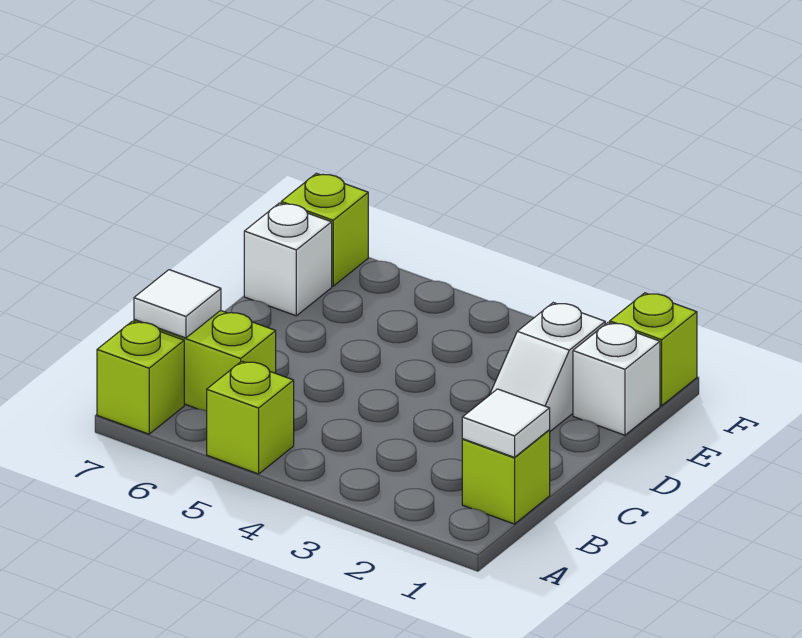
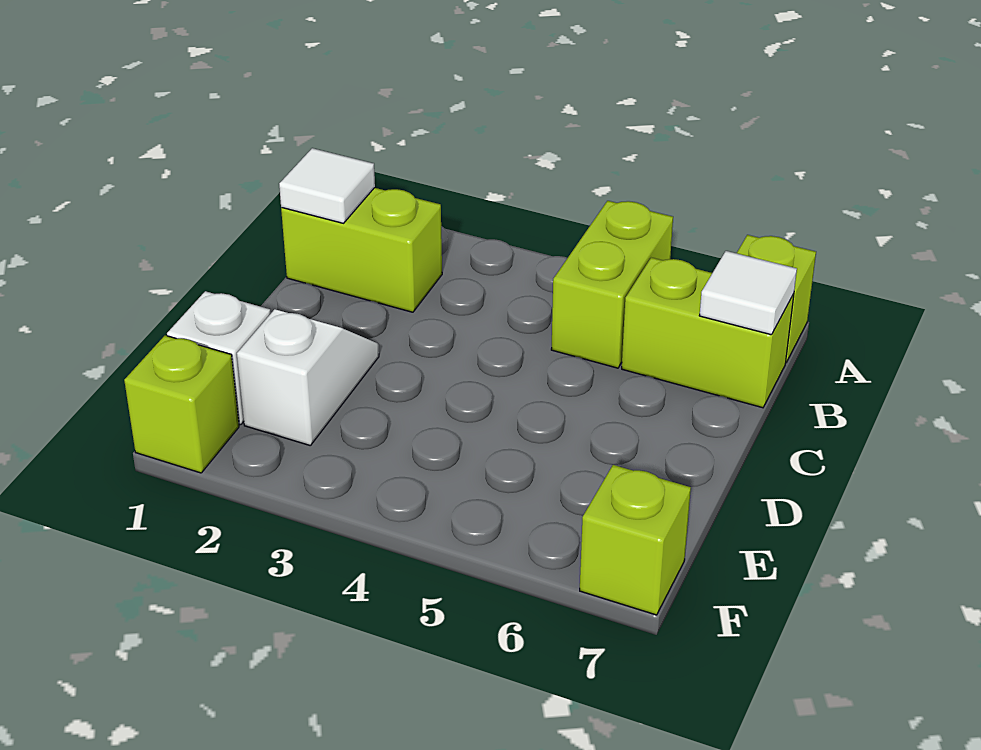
lime 1x1 brick [207,361,294,474] -> lime 1x2 brick [551,201,673,368]
lime 1x1 brick [462,430,550,524] -> lime 1x2 brick [281,188,442,312]
white 1x1 brick [244,203,332,316] -> none

